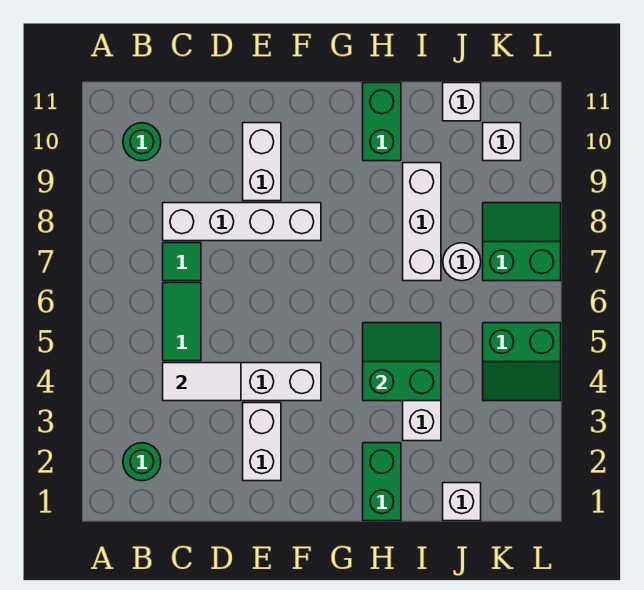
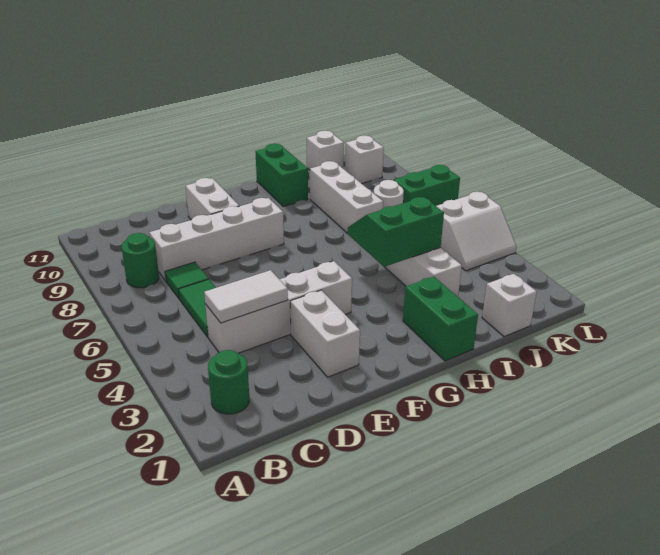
green 1x1 round brick [123,123,161,161] -> green 1x1 round brick moved to [121,233,159,288]
green 2x2 slope [483,323,561,401] -> white 2x2 slope [436,192,517,271]

